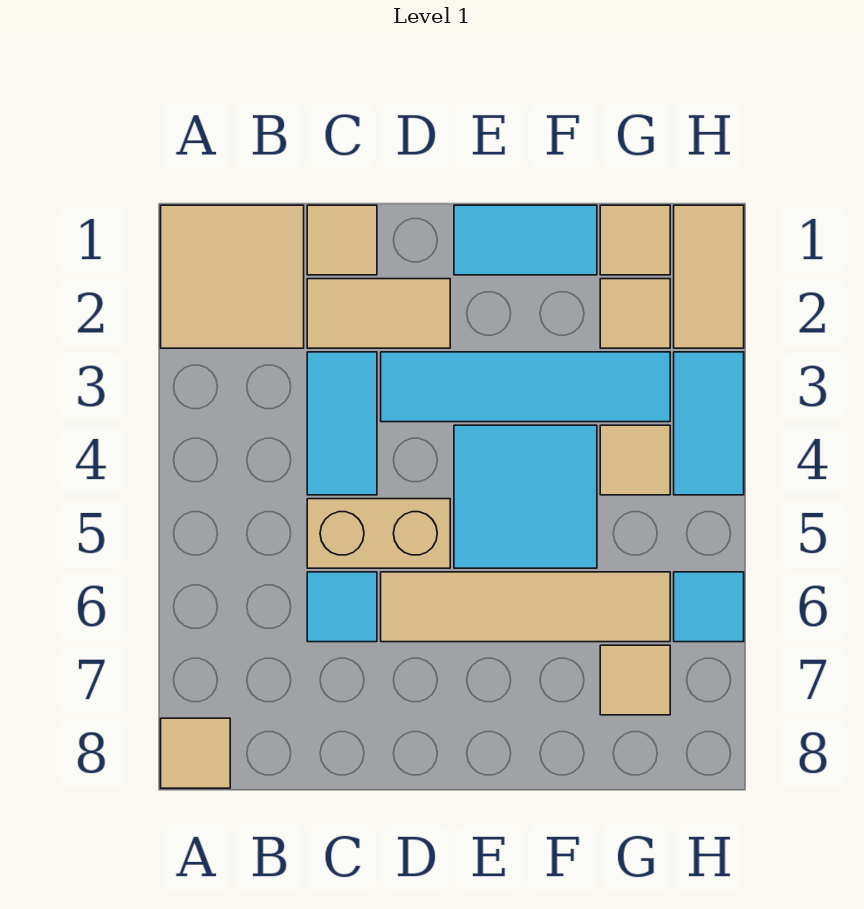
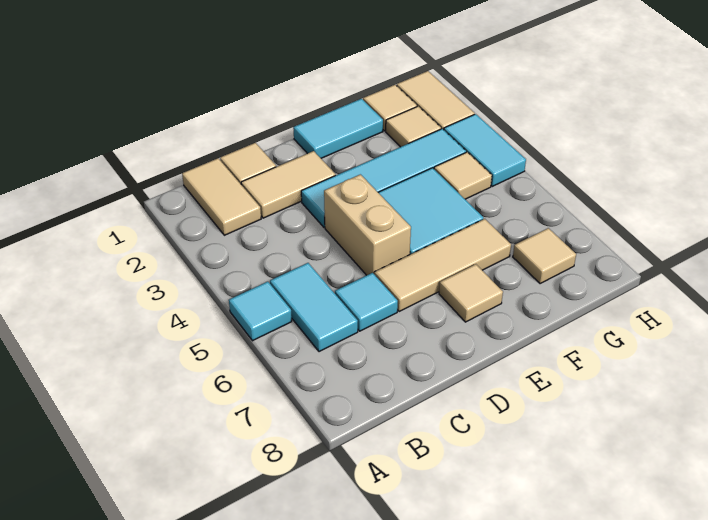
tan 2x2 tile [161,205,304,348] -> tan 1x2 tile [182,158,261,235]
tan 1x1 tile [161,718,230,788] -> tan 1x1 tile moved to [439,264,503,322]
cyan 1x2 tile [307,352,377,495] -> cyan 1x2 tile moved to [270,263,358,352]
tan 1x2 brick [307,499,450,568] -> tan 1x2 brick turned to [324,174,411,275]
tan 1x4 tile [381,572,670,642] -> tan 1x3 tile [374,219,511,311]
cyan 1x1 tile [674,572,744,642] -> cyan 1x1 tile moved to [229,282,292,341]

